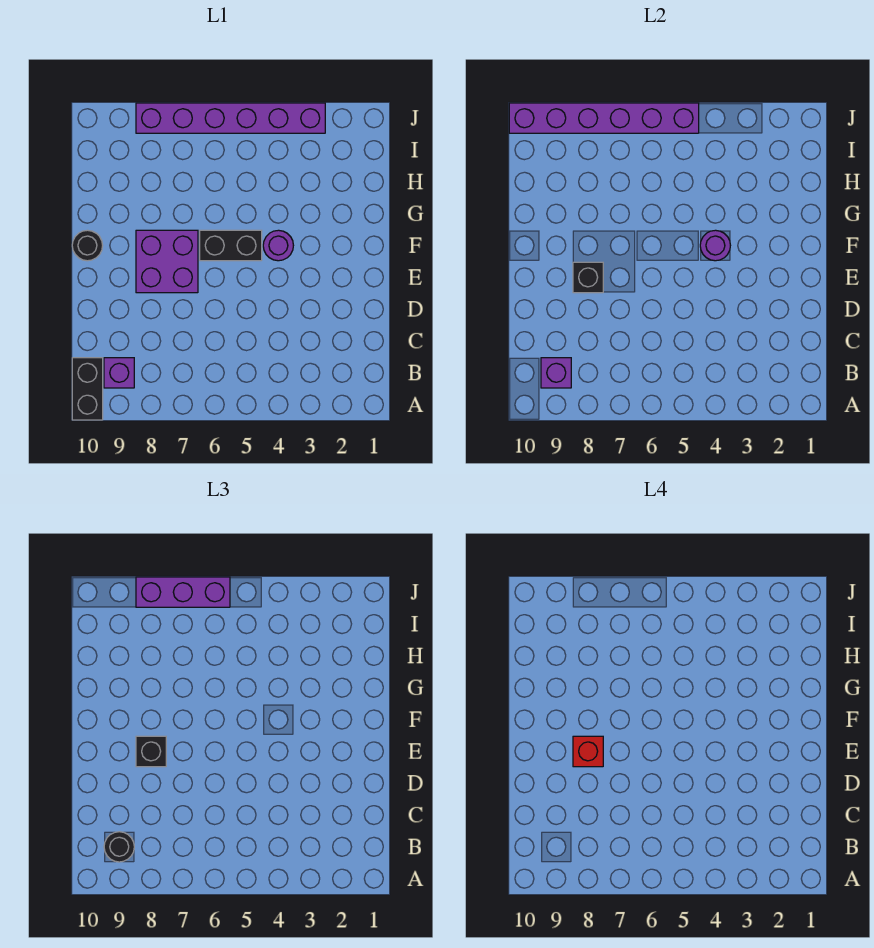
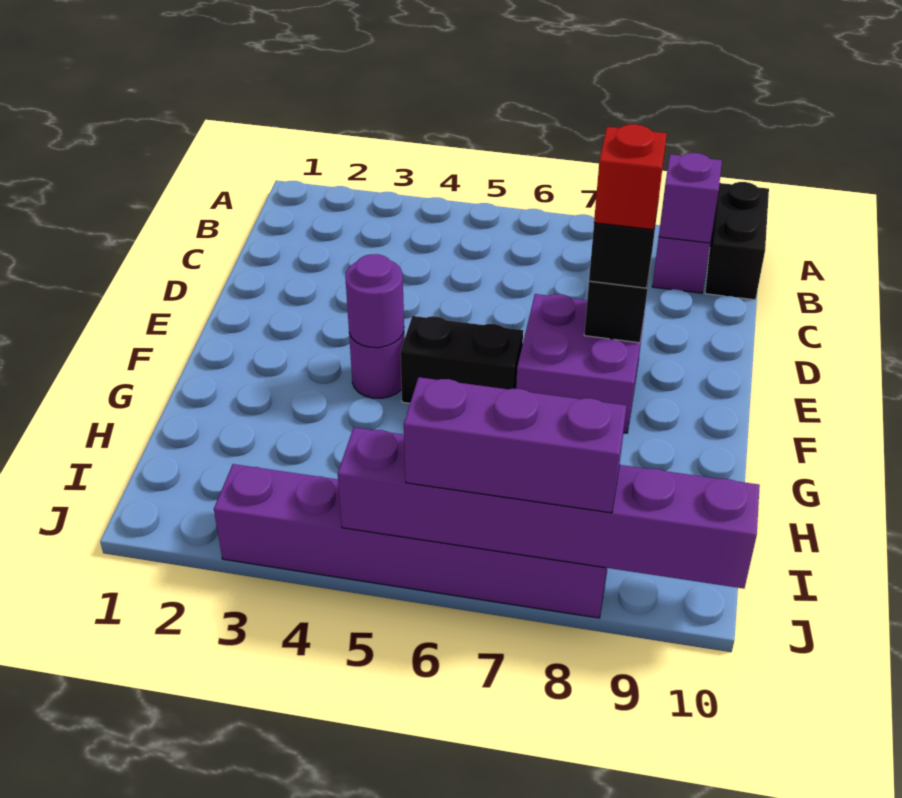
black 1x1 round brick [104,832,134,862] -> none
black 1x1 round brick [72,230,103,261] -> none

